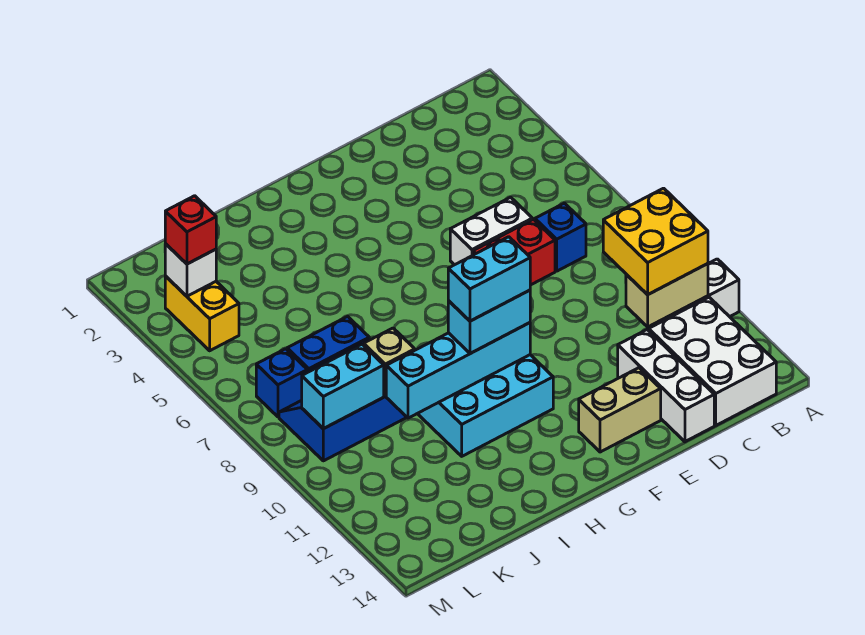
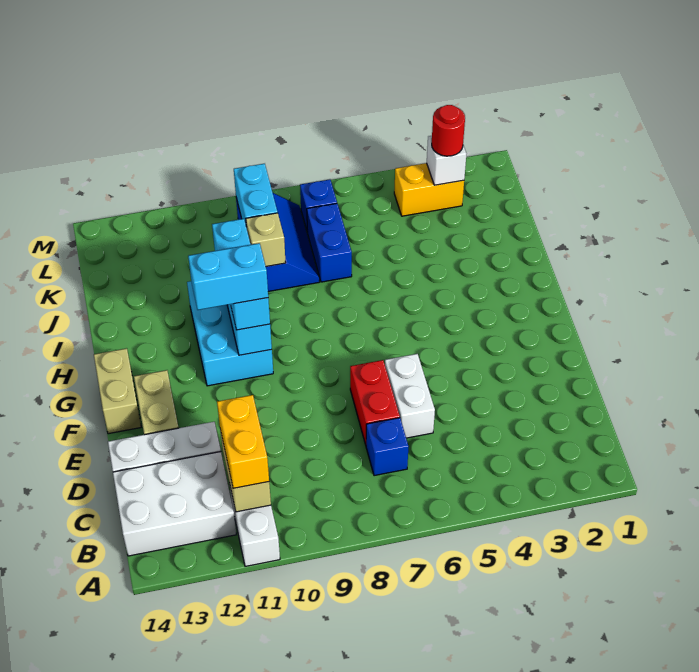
yellow 2x2 brick [603,188,708,295] -> yellow 1x2 brick [217,395,269,488]
none -> tan 1x2 brick [94,348,141,434]
cyan 1x2 brick [448,237,530,321] -> cyan 1x2 brick turned to [188,243,268,310]
red 1x1 brick [165,196,216,264] -> red 1x1 round brick [432,105,465,156]

